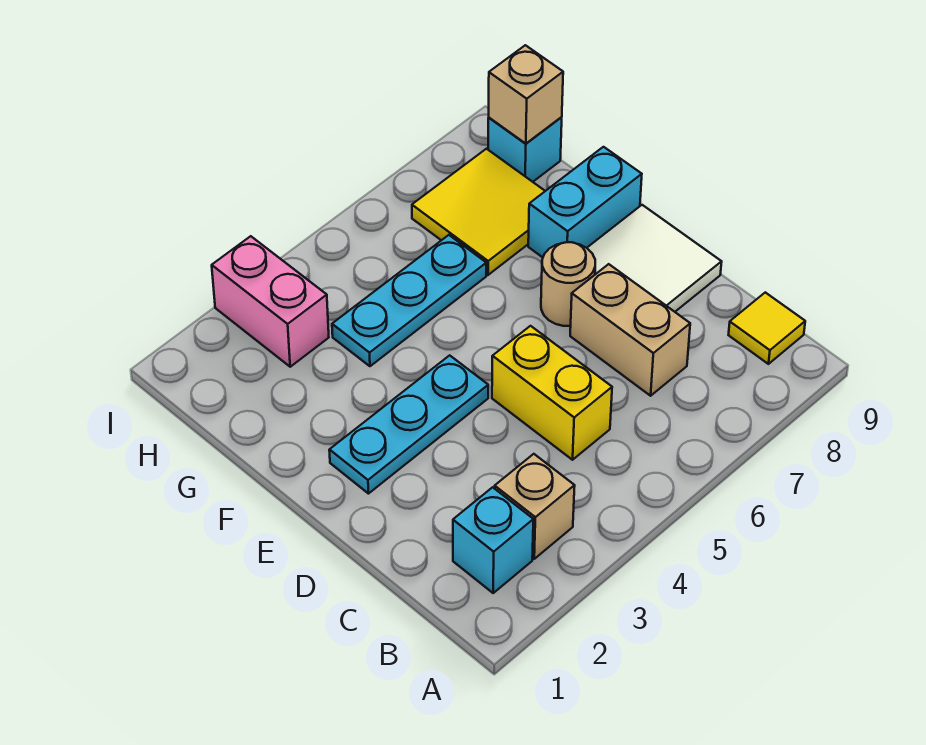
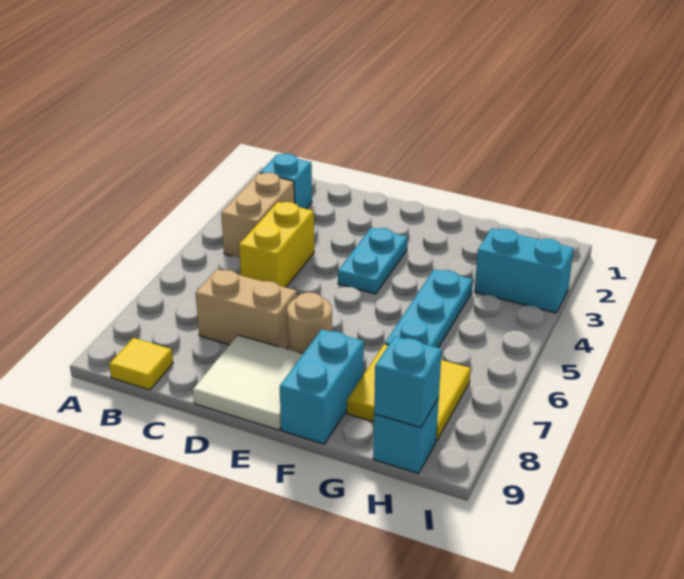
tan 1x1 brick [495,454,575,559] -> tan 1x2 brick [221,173,295,258]
yellow 1x2 brick [492,326,612,460] -> yellow 1x2 brick turned to [239,202,314,288]
cyan 1x3 plate [329,355,488,494] -> cyan 1x2 plate [338,228,408,294]
pink 1x2 brick [212,236,329,367] -> cyan 1x2 brick [475,228,574,313]
tan 1x1 brick [489,45,563,144] -> cyan 1x1 brick [374,336,442,428]

